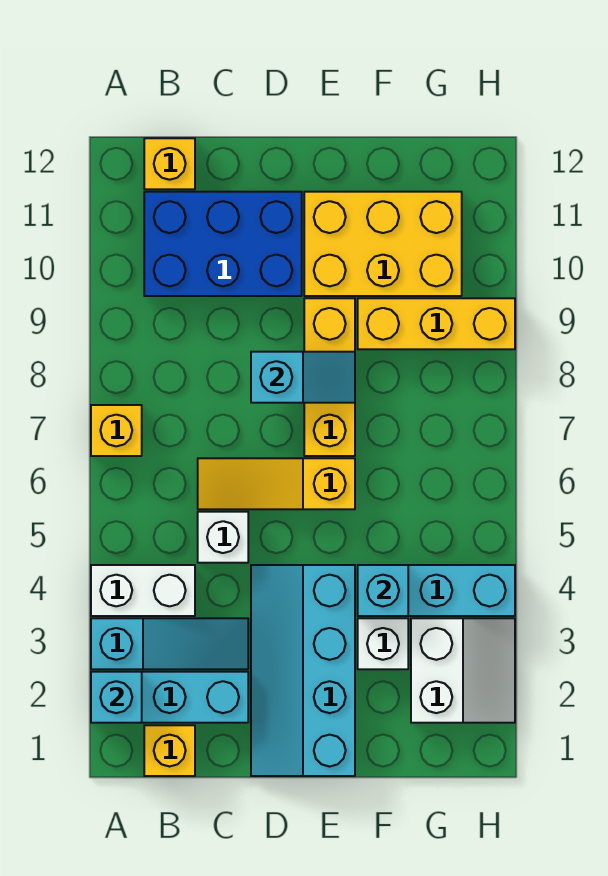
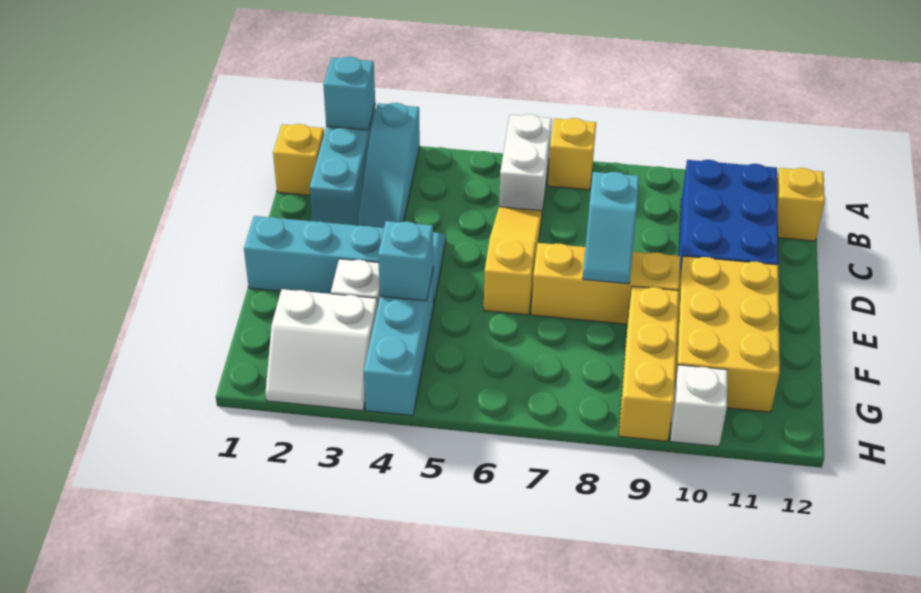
white 1x2 brick [91,565,195,616] -> white 1x2 brick moved to [499,114,552,211]
white 1x1 brick [198,512,248,563] -> white 1x1 brick moved to [670,365,727,447]

